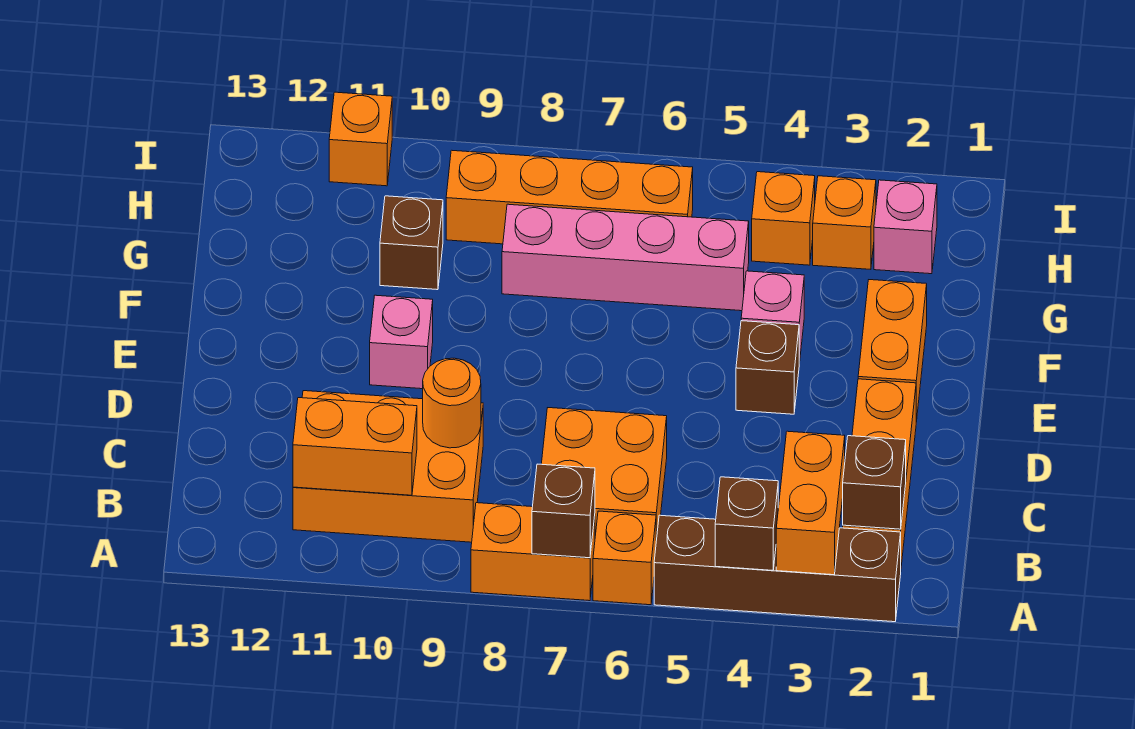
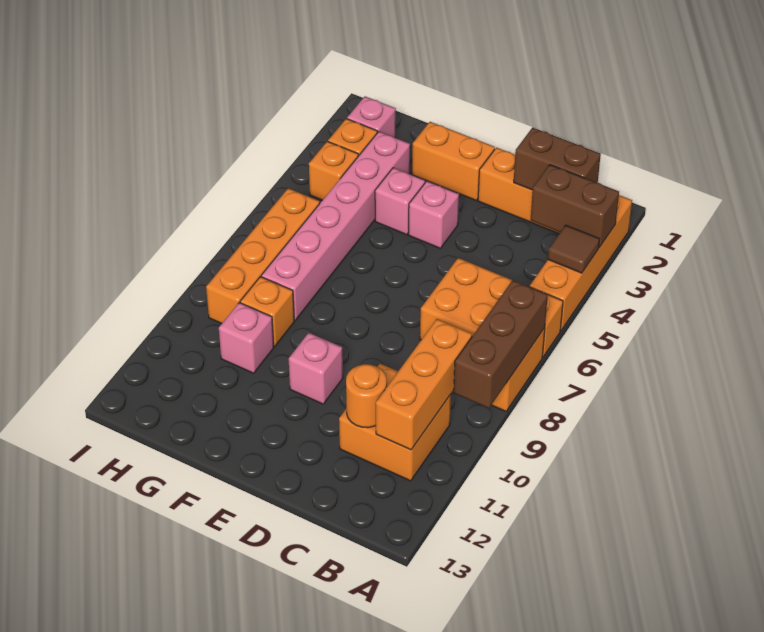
brown 1x4 brick [654,515,901,622] -> orange 1x4 brick [530,195,632,331]
orange 1x2 brick [776,431,845,575] -> brown 1x2 brick [531,165,619,248]
brown 1x1 brick [715,477,778,570] -> brown 1x1 tile [548,225,599,273]
brown 1x1 brick [532,464,595,558] -> brown 1x3 brick [454,280,548,408]
brown 1x1 brick [843,436,906,529] -> brown 1x2 brick [514,127,601,190]
orange 2x3 brick [293,391,483,542] -> orange 2x2 brick [339,364,451,481]
orange 1x2 brick [293,398,417,495] -> orange 1x3 brick [376,319,472,450]
orange 1x1 round brick [423,358,481,448] -> orange 1x1 round brick moved to [346,364,387,428]
brown 1x1 brick [736,321,799,414] -> pink 1x1 brick [408,181,459,248]
pink 1x4 brick [502,204,749,311] -> pink 1x6 brick [261,132,410,320]
brown 1x1 brick [380,196,443,290] -> pink 1x1 brick [219,303,274,373]
orange 1x1 brick [329,92,392,186] -> orange 1x1 brick moved to [240,277,294,347]

